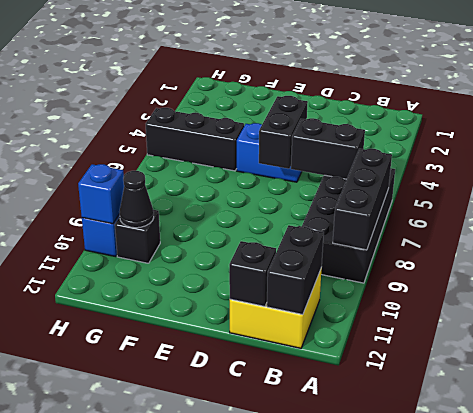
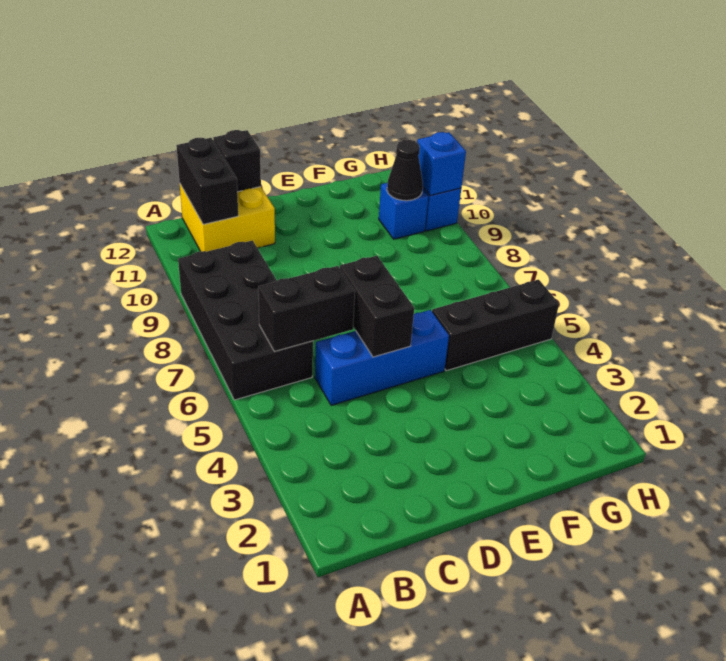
black 1x3 brick [333,149,392,250] -> none
blue 1x2 brick [237,123,302,182] -> blue 1x3 brick [315,310,449,405]
black 1x1 brick [115,210,160,263] -> blue 1x1 brick [379,183,428,239]

